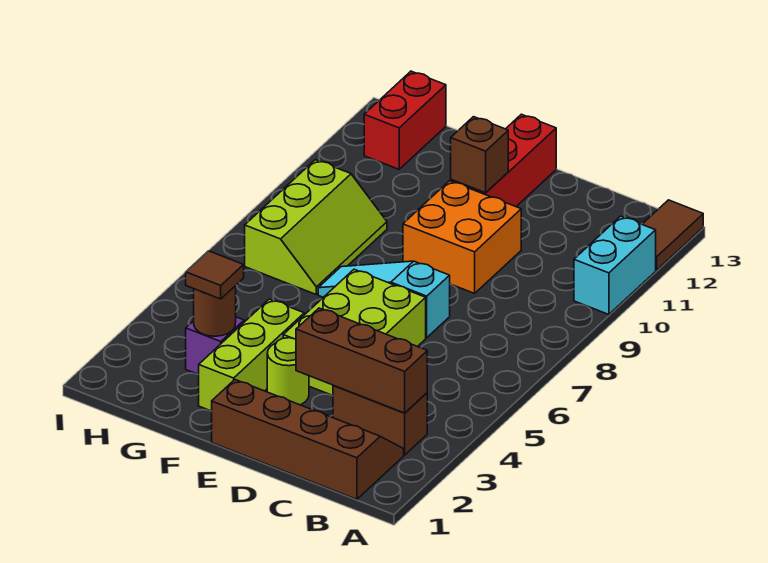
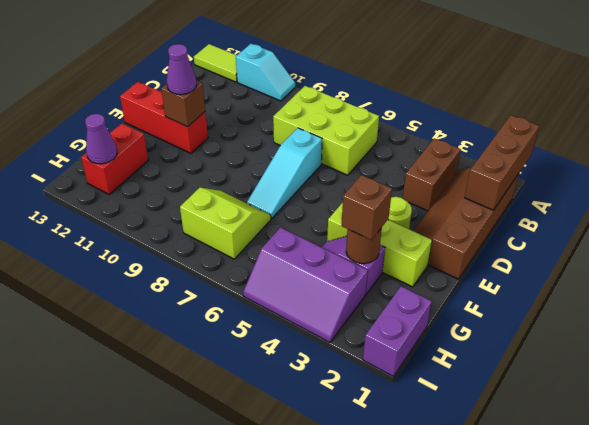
cyan 1x2 brick [574,216,656,315] -> cyan 1x2 slope [236,44,295,101]
brown 1x2 tile [642,200,703,270] -> lime 1x2 tile [194,44,237,82]
brown 1x3 brick [296,308,427,413] -> brown 1x3 brick moved to [465,115,539,210]
lime 2x3 brick [283,269,426,396] -> lime 2x3 brick moved to [273,86,379,175]
orange 2x2 brick [403,181,521,293] -> none
none -> purple 1x1 cone [167,44,197,95]
brown 1x1 tile [186,251,244,299] -> brown 1x1 brick [341,175,392,240]
lime 2x3 slope [245,160,387,294] -> lime 2x2 slope [180,188,271,259]
none -> purple 1x2 brick [363,286,432,376]
none -> purple 2x3 slope [243,228,368,342]
red 1x2 brick [364,71,446,169] -> red 1x2 brick turned to [81,123,148,194]
none -> purple 1x1 cone [85,114,117,164]

